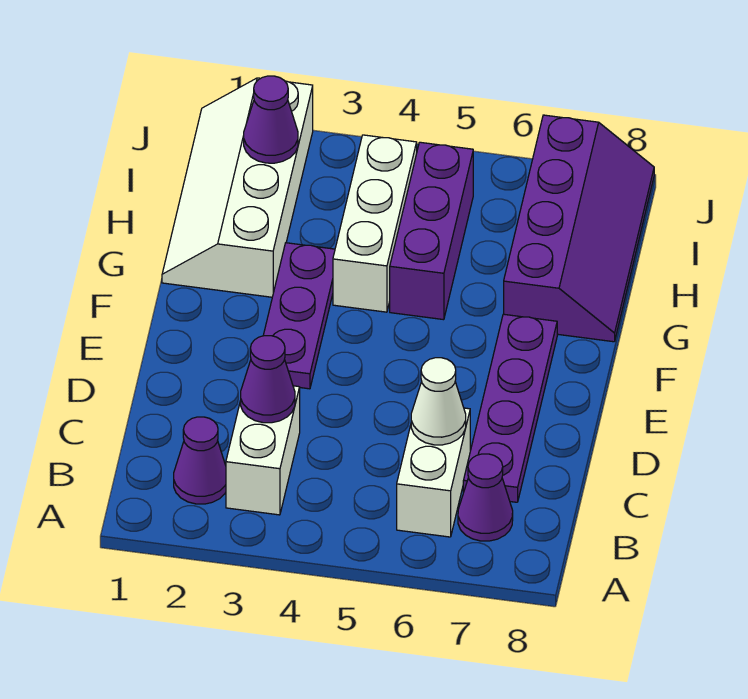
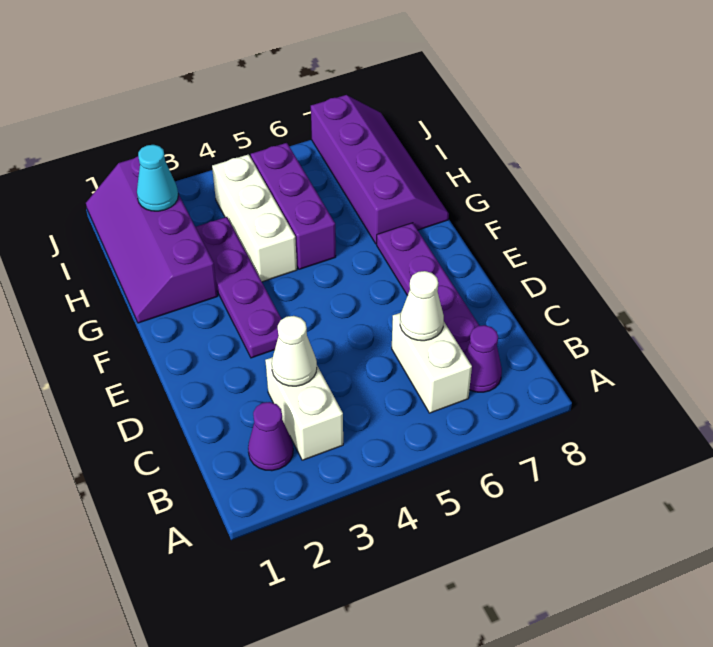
purple 1x1 cone [241,336,295,423] -> white 1x1 cone [272,316,317,386]
purple 1x3 plate [263,243,335,389] -> purple 1x4 plate [196,217,282,358]
white 2x4 slope [162,78,313,297] -> purple 2x4 slope [86,156,218,323]
purple 1x1 cone [244,76,298,163] -> cyan 1x1 cone [137,145,178,211]

